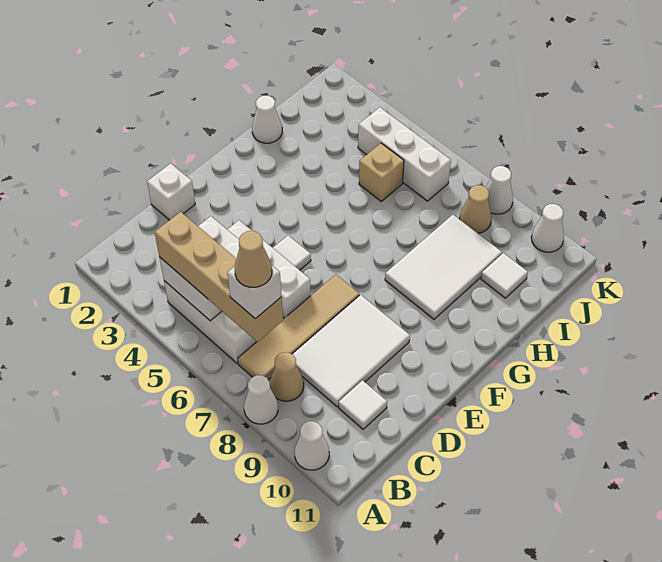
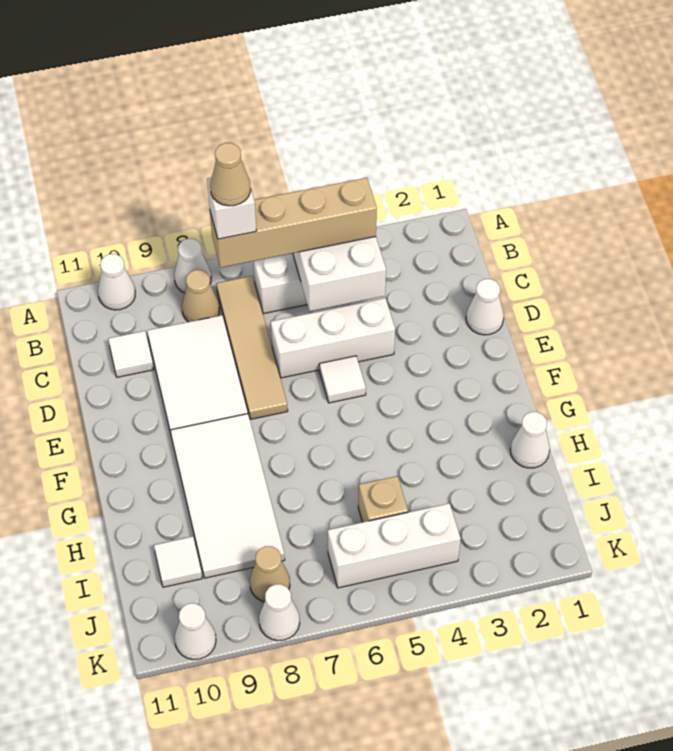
white 1x1 brick [147,163,195,220] -> white 1x1 cone [466,279,504,335]
white 2x3 tile [385,215,502,319] -> white 2x4 tile [170,414,285,578]

